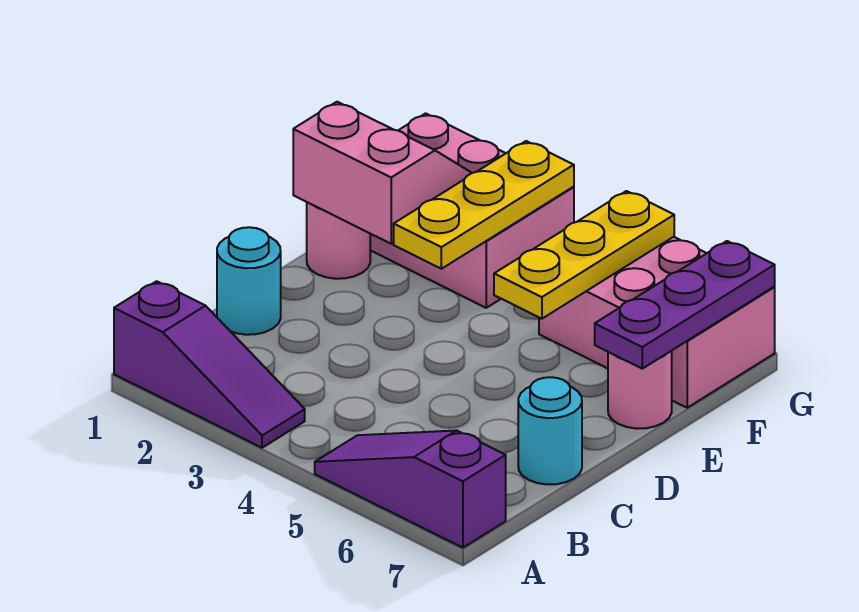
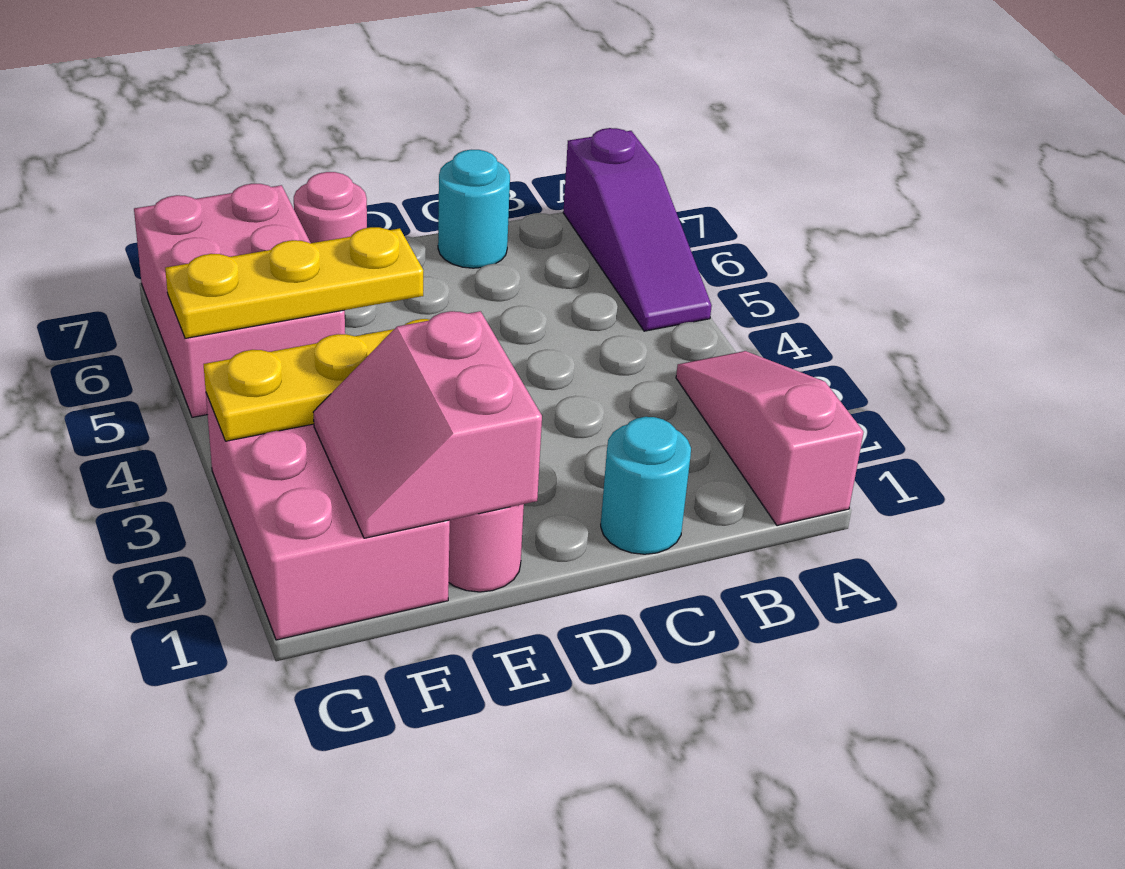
purple 1x3 slope [114,281,305,448] -> pink 1x3 slope [676,351,864,526]
purple 1x3 plate [595,241,775,369] -> none

